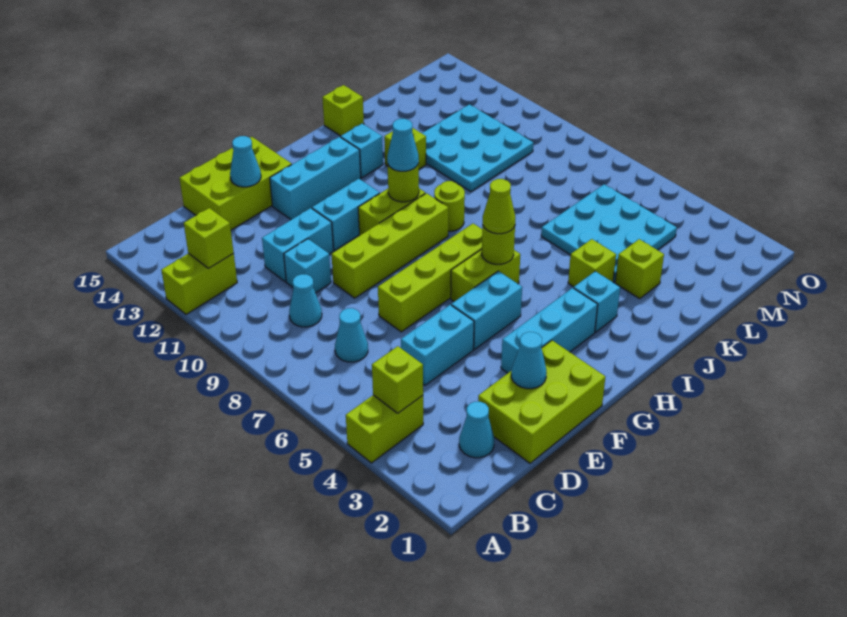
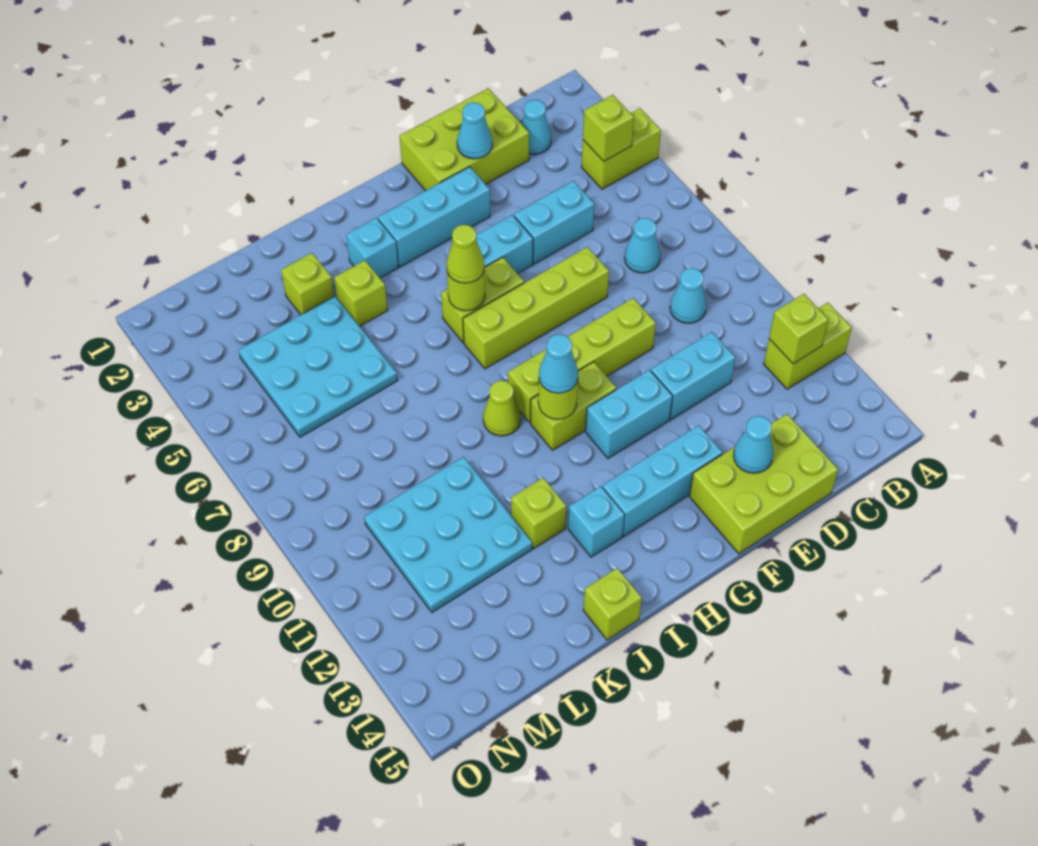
cyan 1x1 brick [284,239,331,293] -> none
lime 1x1 round brick [434,181,465,231] -> lime 1x1 cone [483,380,521,436]

